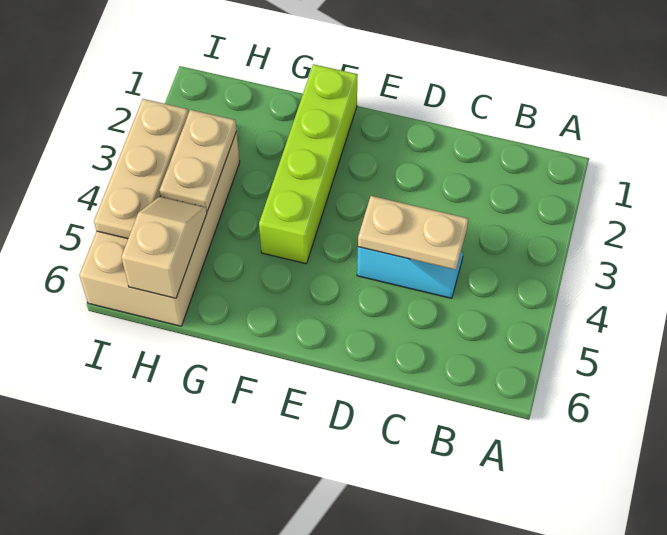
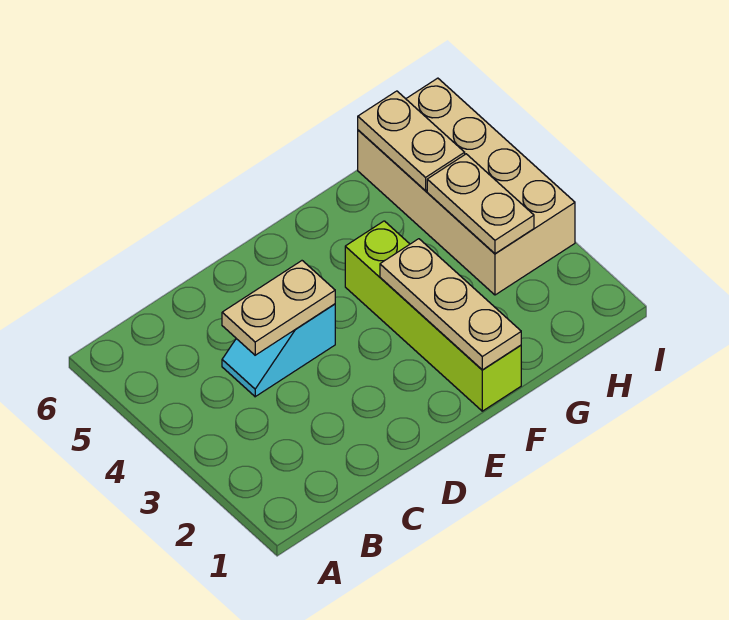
tan 1x2 slope [121,196,207,298] -> tan 1x2 plate [358,91,465,191]
tan 1x3 plate [94,99,188,239] -> tan 1x3 plate moved to [380,239,521,370]

